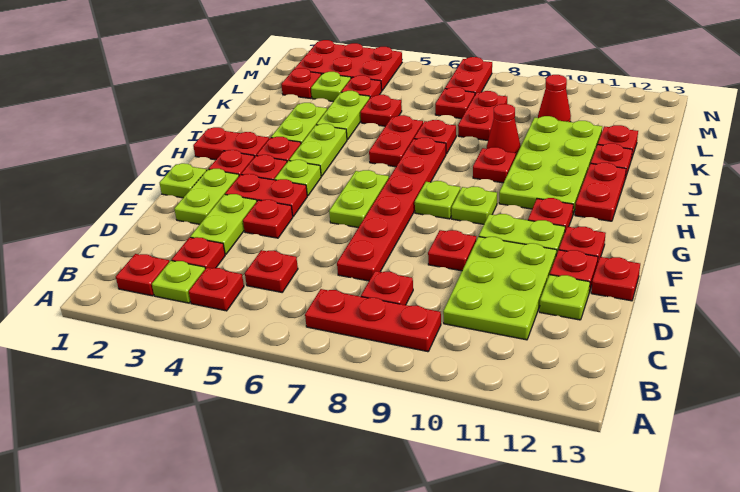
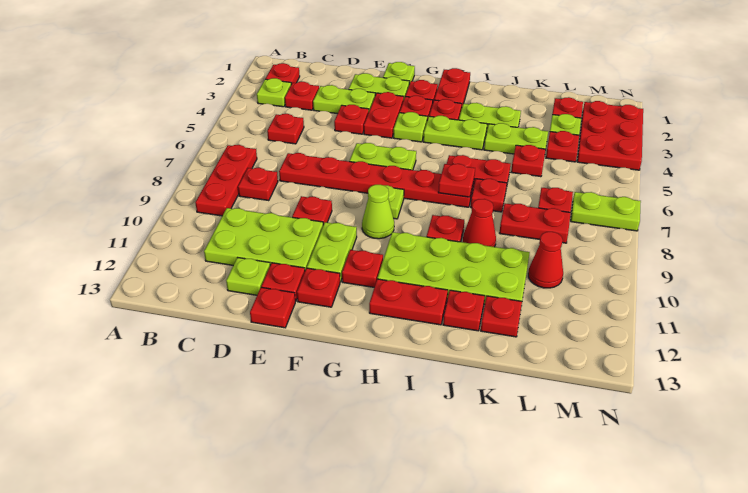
red 1x1 plate [189,267,244,311] -> red 1x1 plate moved to [438,164,475,197]
lime 1x1 plate [452,187,497,224] -> lime 1x1 cone [362,185,394,239]
red 1x2 plate [445,57,492,94] -> lime 1x2 plate [571,192,641,231]

